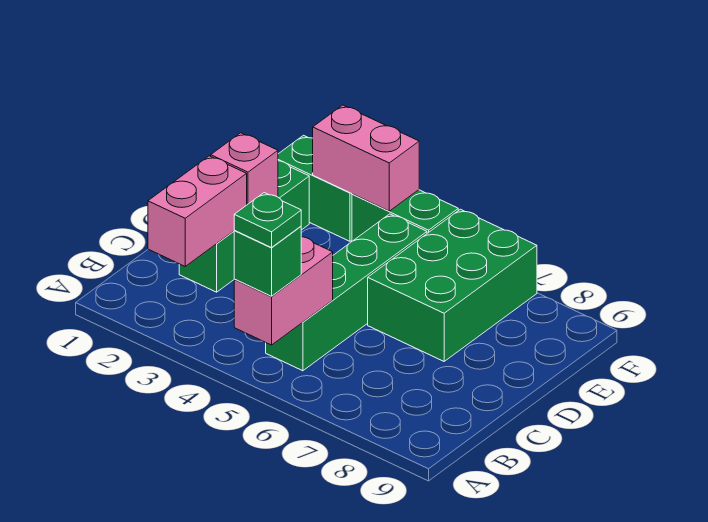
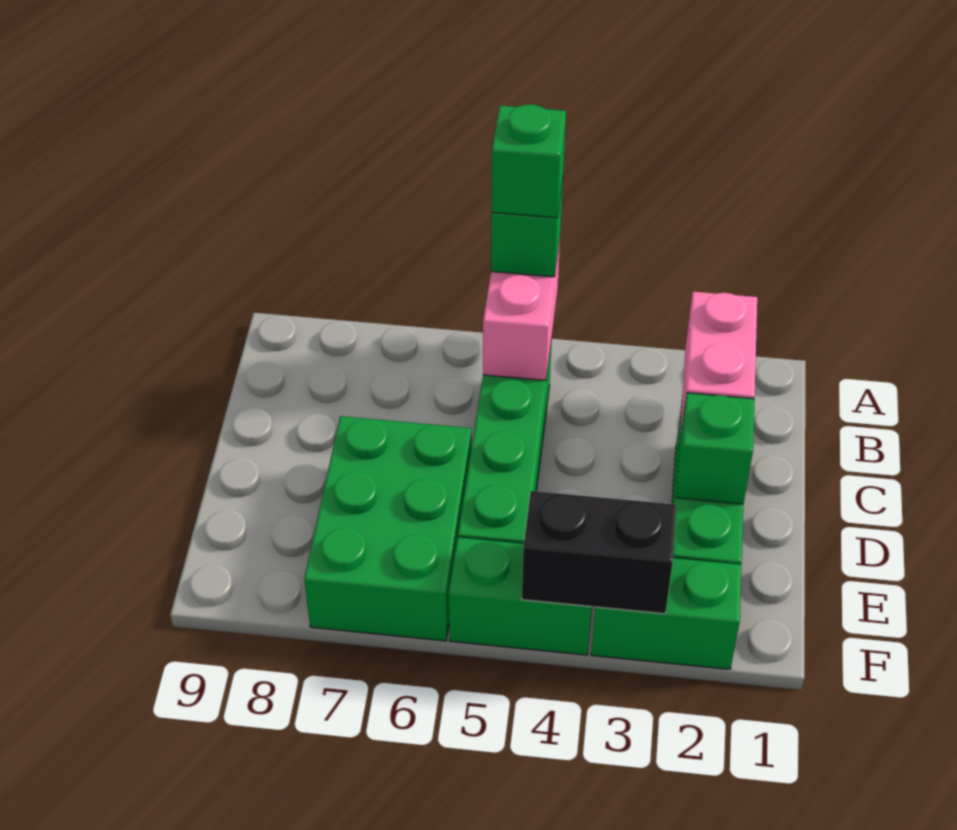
green 1x1 plate [234,193,301,248] -> green 1x1 brick [491,104,566,218]
pink 1x1 brick [211,133,278,205] -> green 1x1 brick [676,393,755,504]
pink 1x2 brick [313,105,419,211] -> black 1x2 brick [522,491,676,614]

